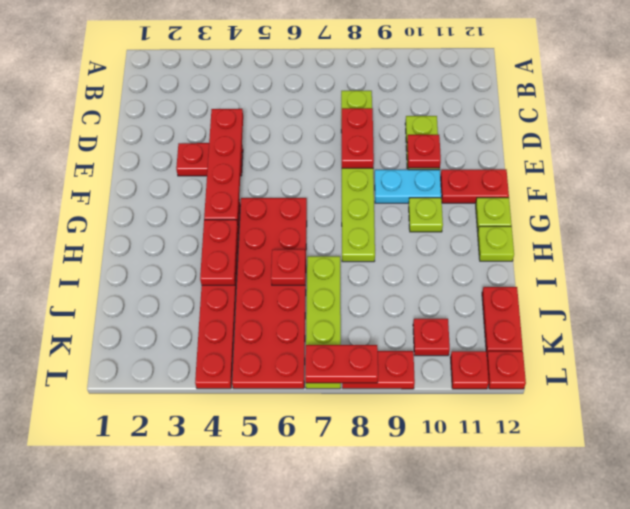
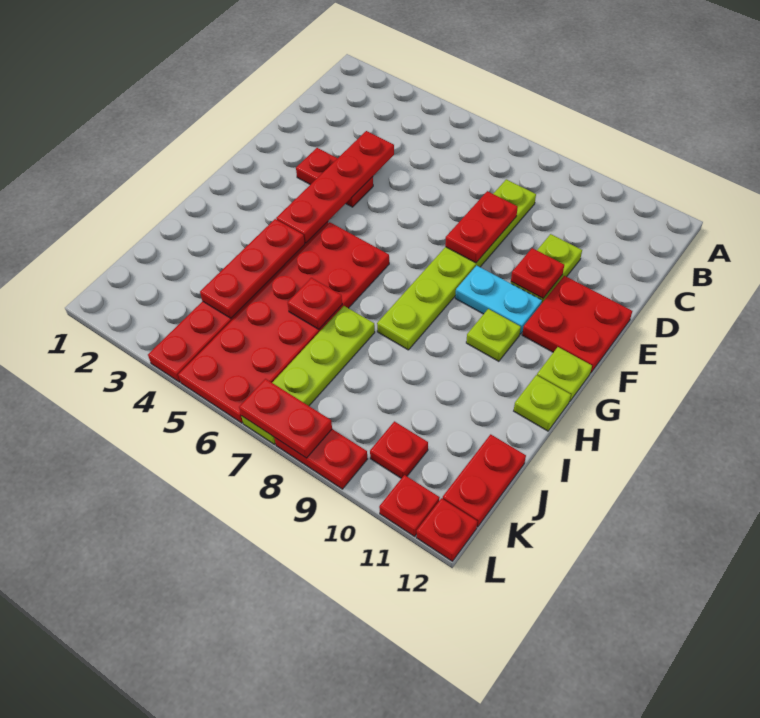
red 1x2 plate [440,169,509,203] -> red 2x2 plate [522,276,632,373]
red 1x2 plate [200,220,238,285] -> red 1x3 plate [200,219,305,318]

